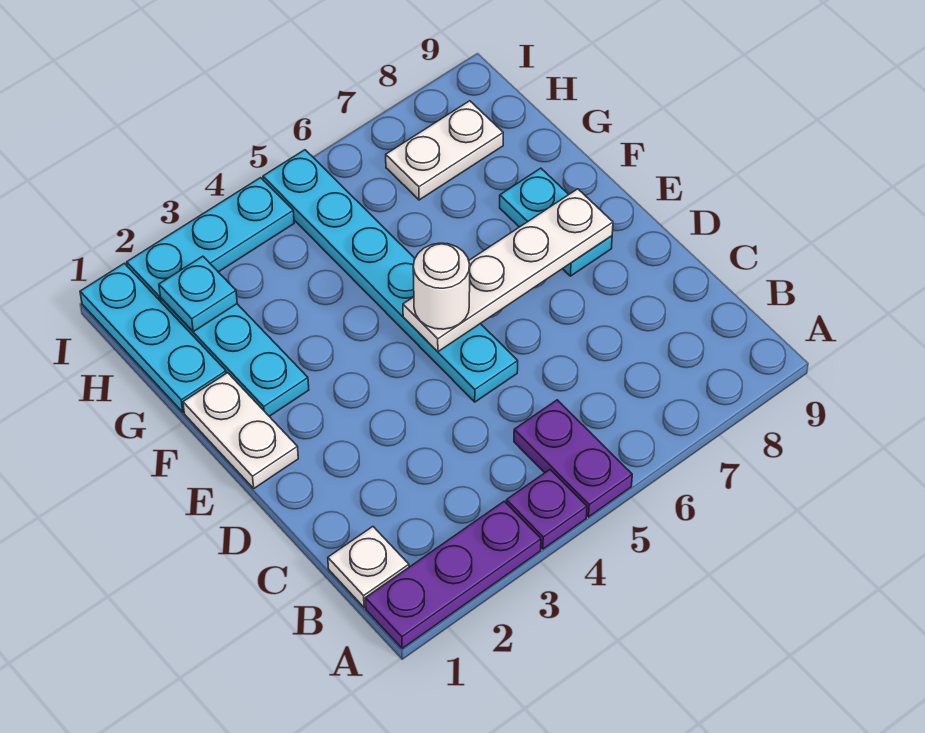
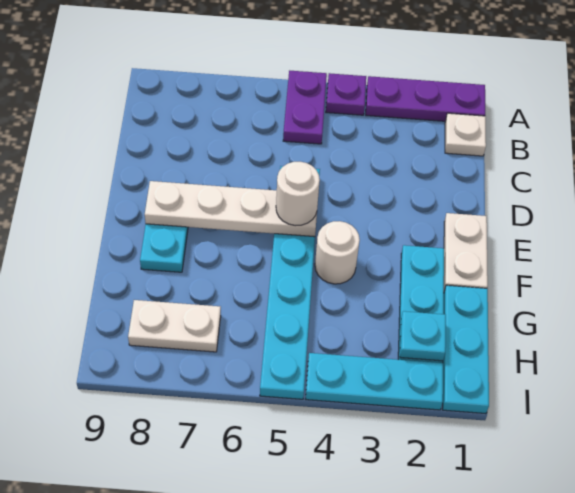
none -> white 1x1 round brick [315,221,360,284]

